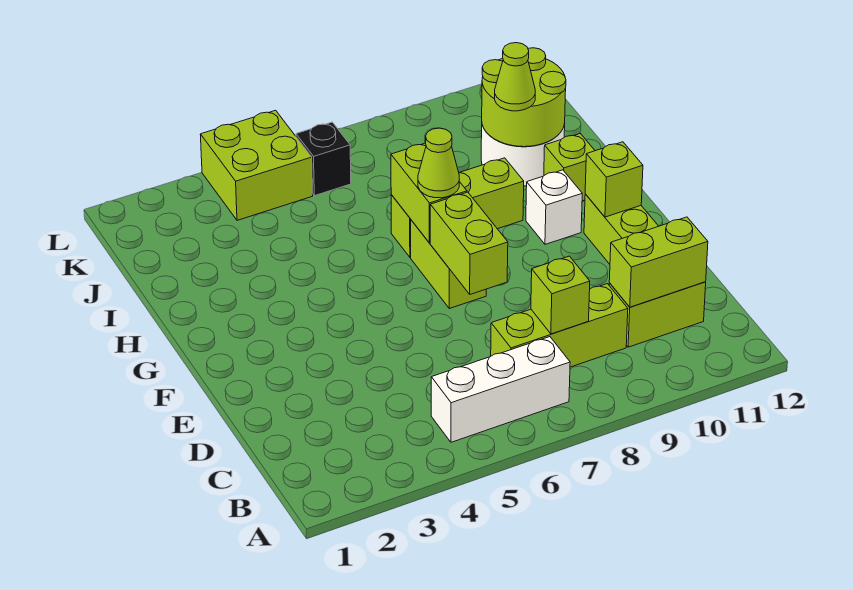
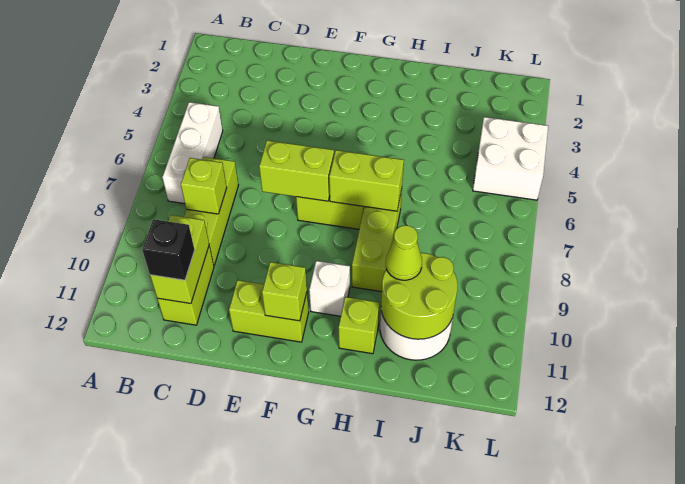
lime 1x1 cone [418,128,459,198] -> none
lime 2x2 brick [200,110,313,220] -> white 2x2 brick [473,117,548,200]
black 1x1 brick [296,122,351,196] -> black 1x1 brick moved to [142,219,195,280]

